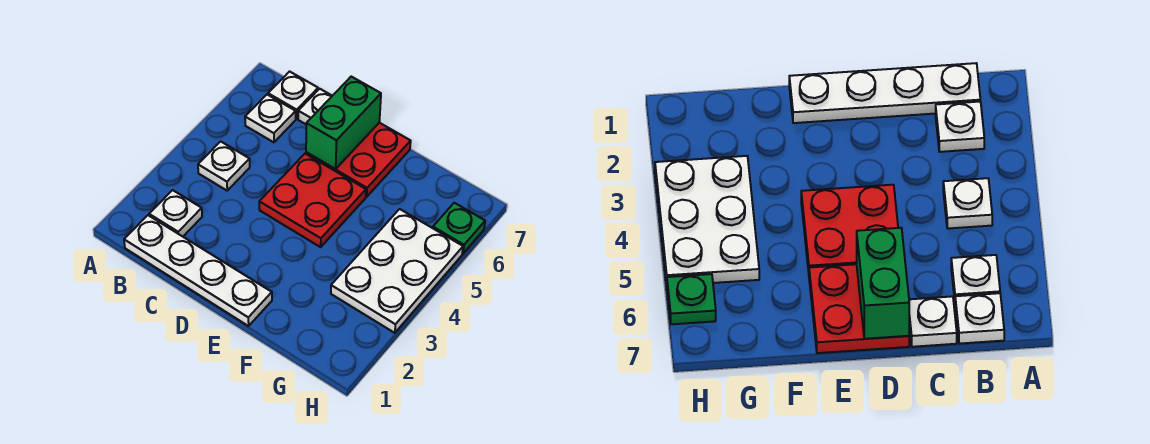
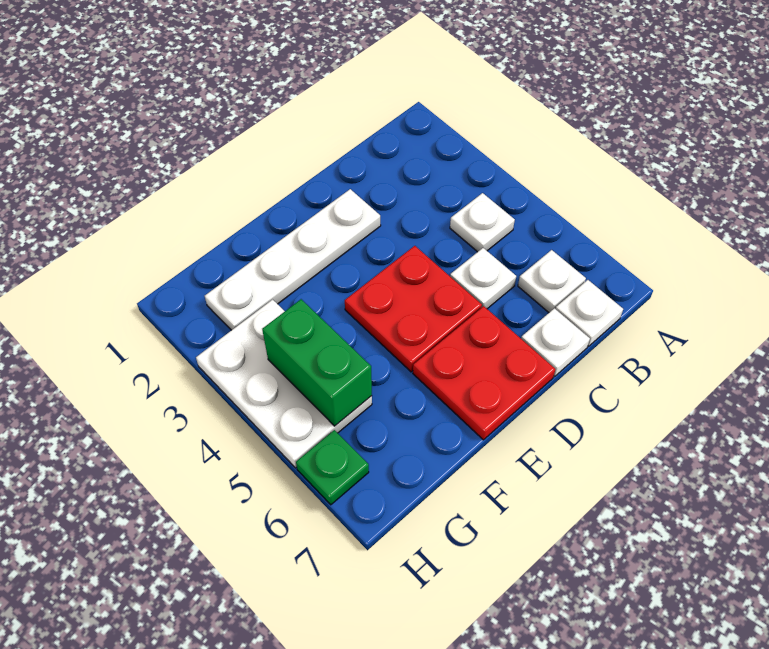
white 1x4 plate [124,215,272,326] -> white 1x4 plate moved to [205,189,381,330]
white 1x1 plate [149,190,202,236] -> white 1x1 plate moved to [450,248,516,309]
green 1x2 brick [306,77,381,169] -> green 1x2 brick moved to [262,299,372,426]

